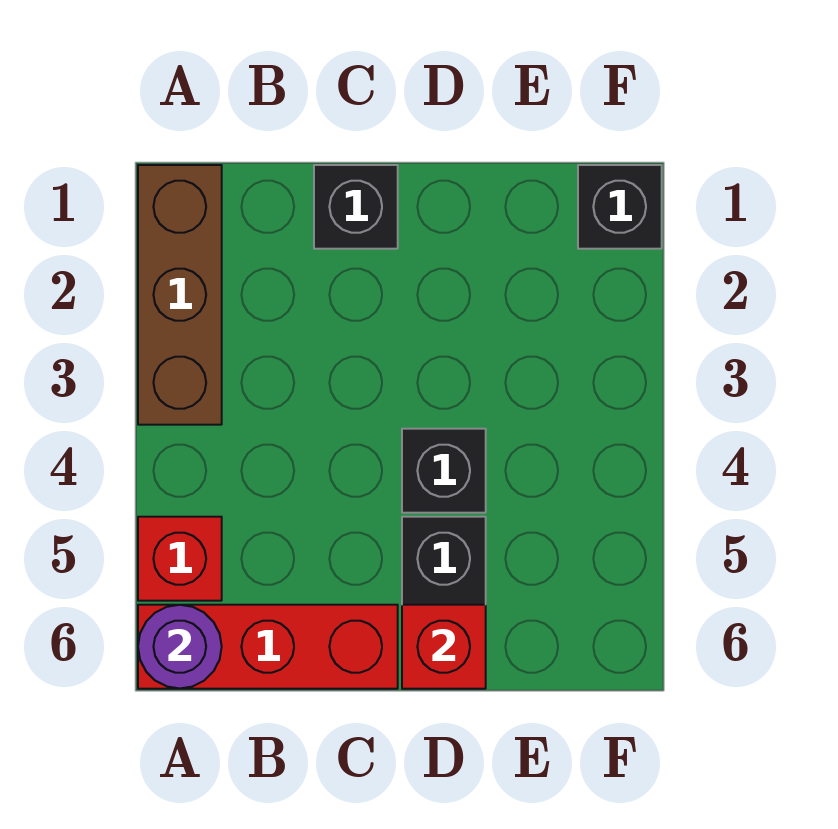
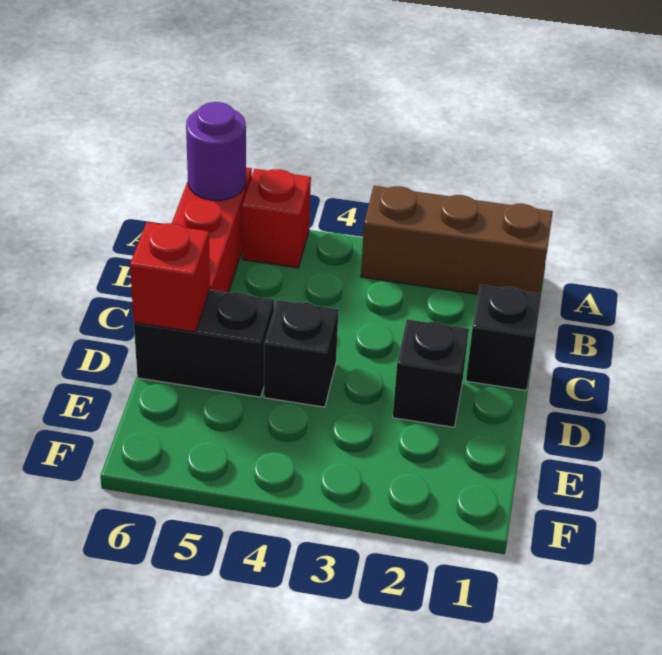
black 1x1 brick [578,165,662,249] -> black 1x1 brick moved to [393,319,469,427]

